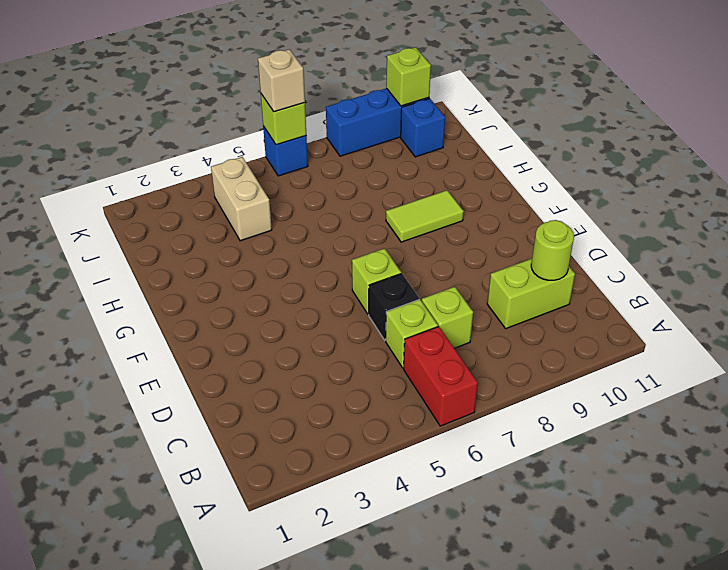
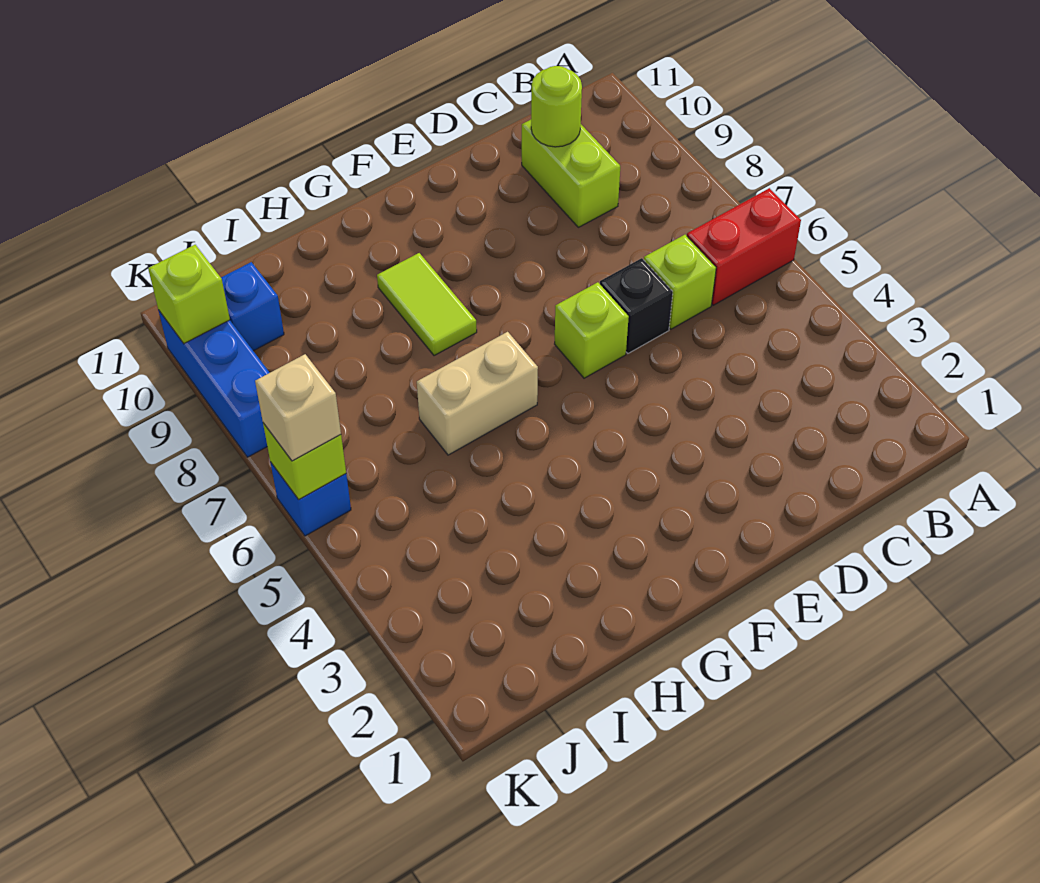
lime 1x1 brick [422,287,473,348] -> none
tan 1x2 brick [211,157,272,241] -> tan 1x2 brick moved to [417,332,538,455]

